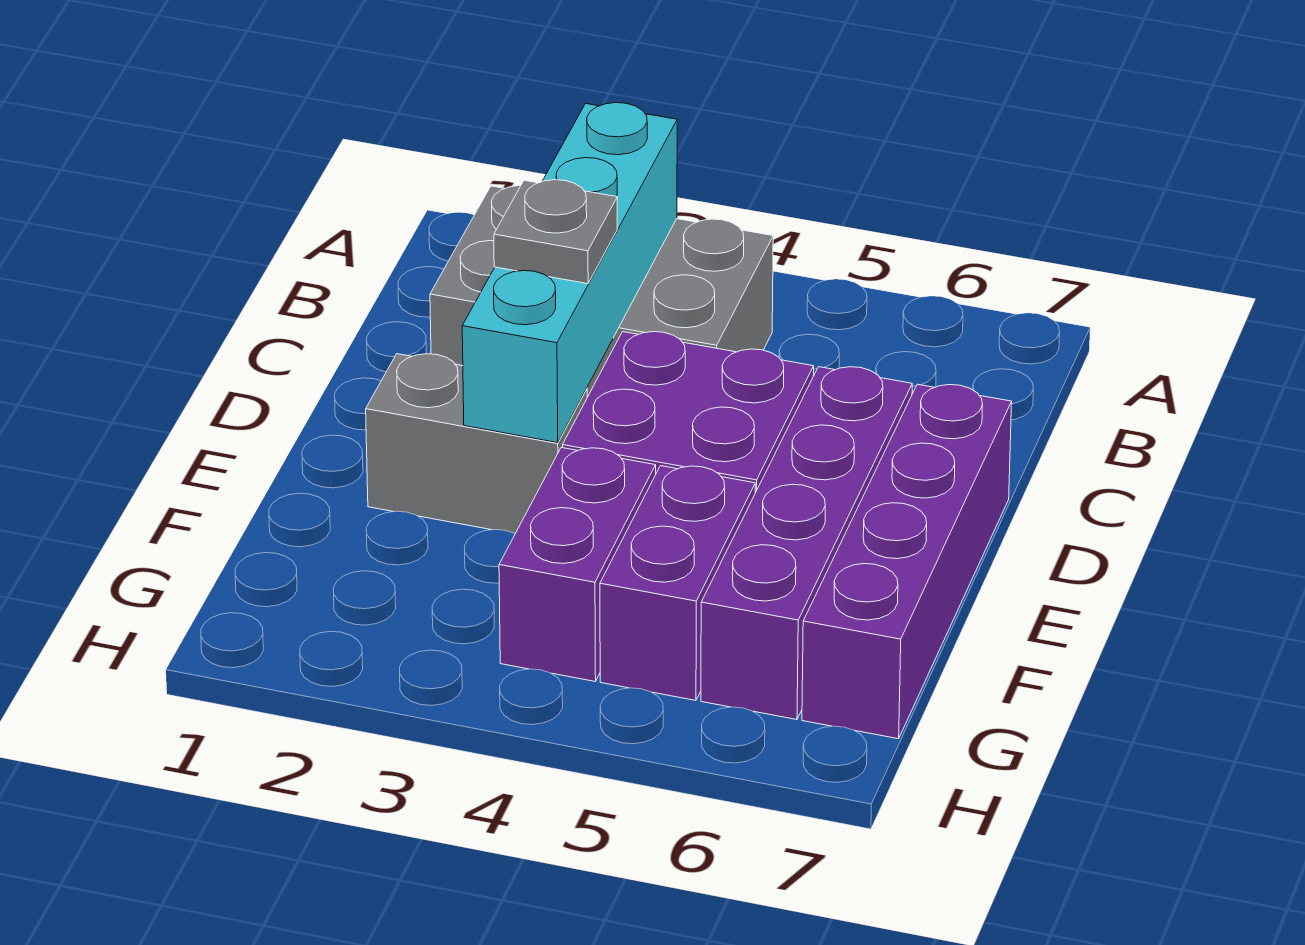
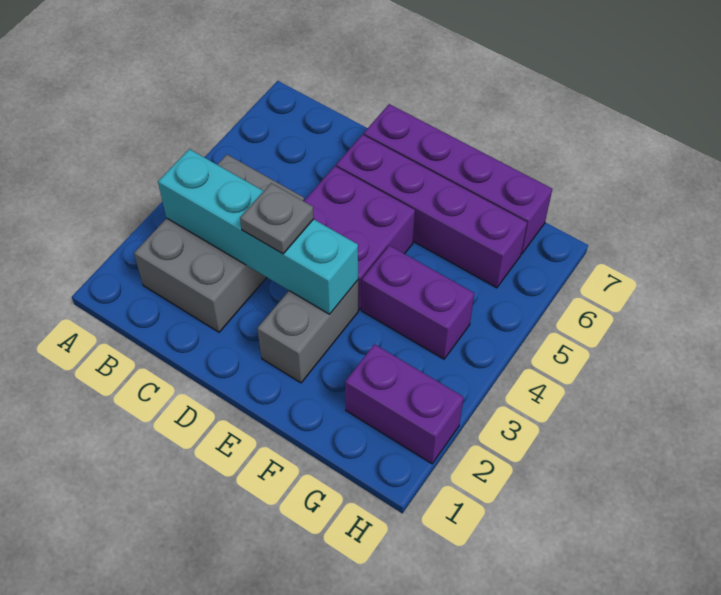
purple 1x2 brick [600,466,755,700] -> purple 1x2 brick moved to [345,344,464,464]

